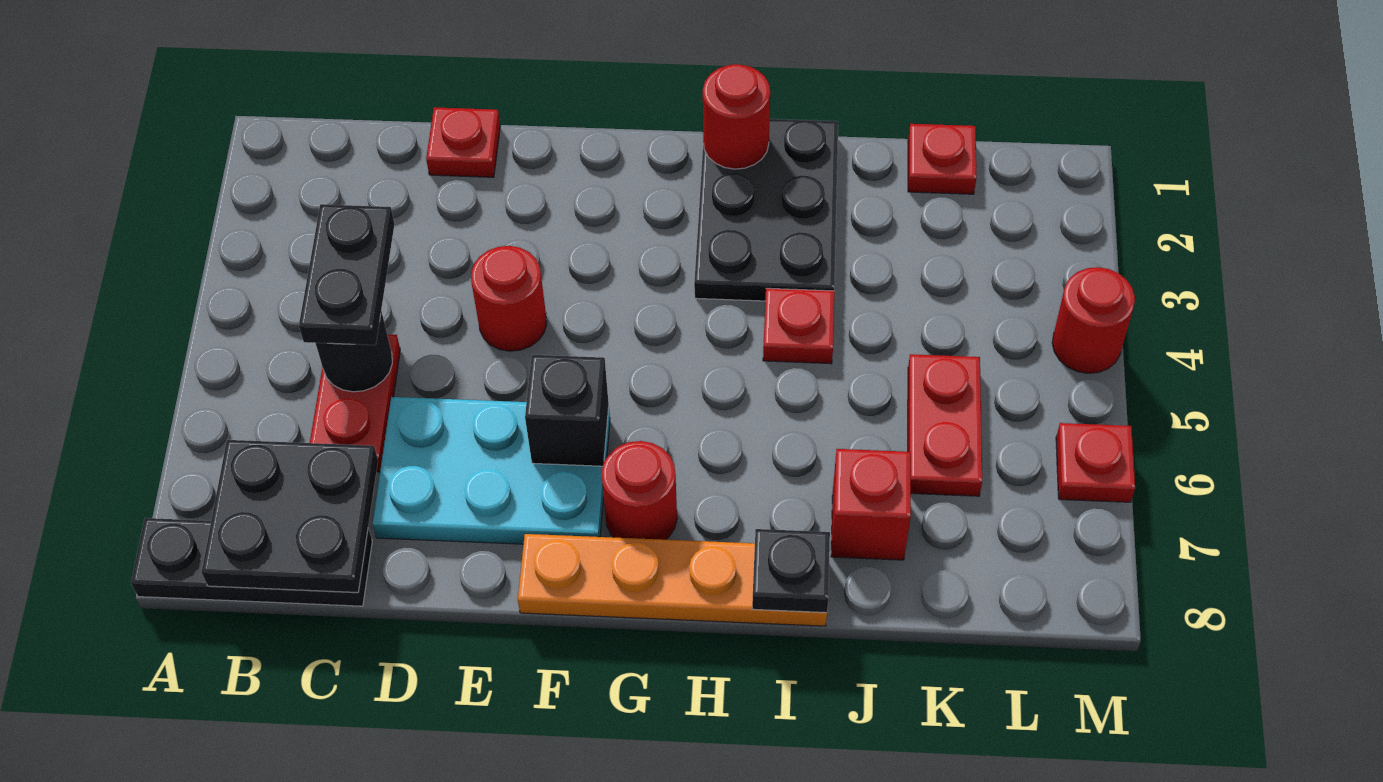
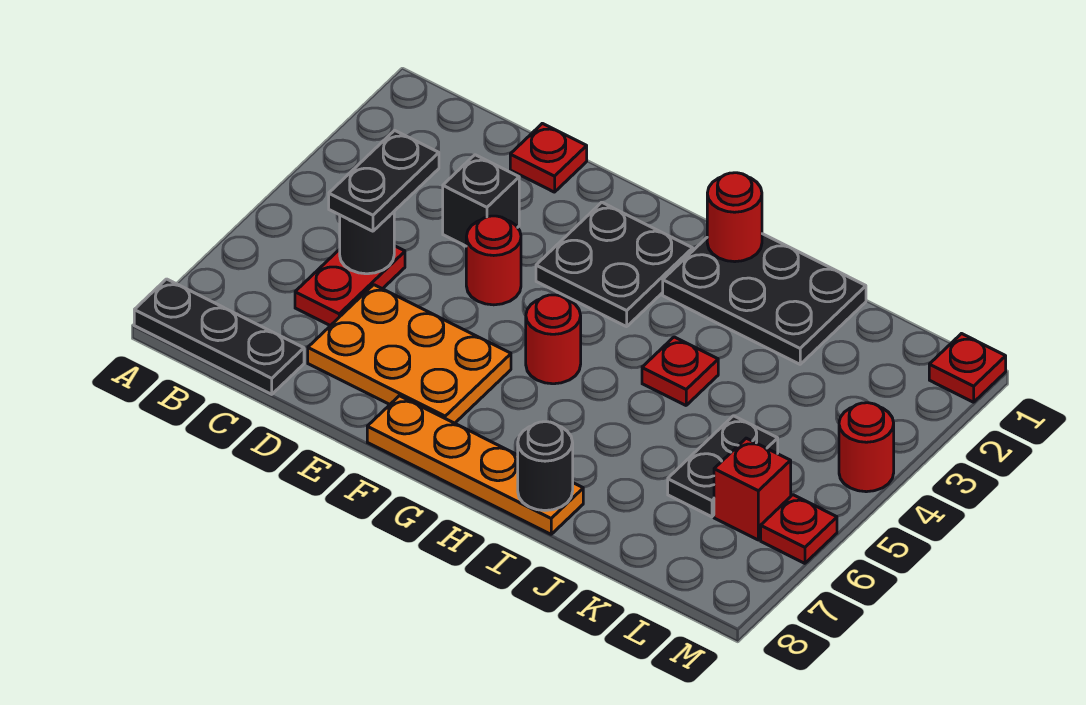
black 2x2 plate [202,440,378,593] -> black 2x2 plate moved to [536,202,693,327]
cyan 2x3 plate [373,397,610,544] -> orange 2x3 plate [308,285,511,423]
black 1x1 brick [525,355,609,466] -> black 1x1 brick moved to [443,155,519,246]
red 1x1 round brick [601,441,677,540] -> red 1x1 round brick moved to [526,295,581,384]
black 2x3 plate [694,119,838,301] -> black 2x3 plate turned to [663,234,866,364]
black 1x1 plate [752,529,830,613] -> black 1x1 round brick [518,422,573,511]
red 1x1 brick [831,449,911,560] -> red 1x1 brick moved to [714,438,791,540]
red 1x1 plate [908,124,976,194] -> red 1x1 plate moved to [929,334,1006,402]
red 1x2 plate [908,354,982,496] -> black 1x2 plate [668,416,778,517]

